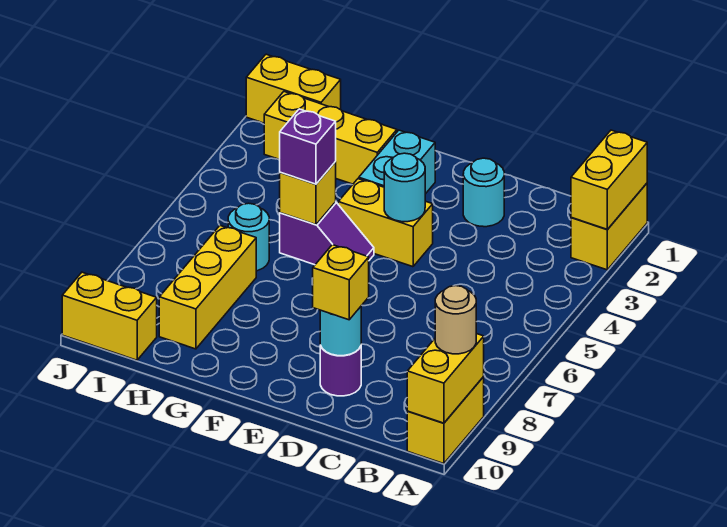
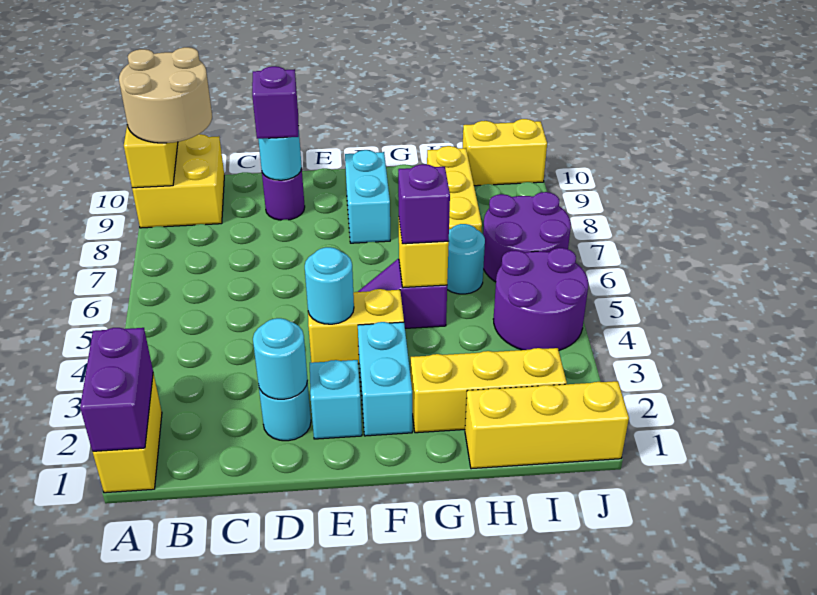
yellow 1x2 brick [571,130,647,229] -> purple 1x2 brick [80,328,153,451]
yellow 1x2 brick [407,377,484,464] -> yellow 2x2 brick [132,134,224,228]
tan 1x1 round brick [435,286,476,354] -> tan 2x2 round brick [119,47,212,143]
none -> cyan 1x1 round brick [253,318,308,399]
yellow 1x1 brick [312,245,369,320] -> purple 1x1 brick [252,66,299,139]
none -> cyan 1x1 brick [310,360,362,439]
none -> cyan 1x2 brick [345,150,390,243]
yellow 1x2 brick [246,54,341,123] -> yellow 1x3 brick [465,381,629,469]
none -> purple 2x2 round brick [493,248,588,350]
none -> purple 2x2 round brick [483,192,571,282]

